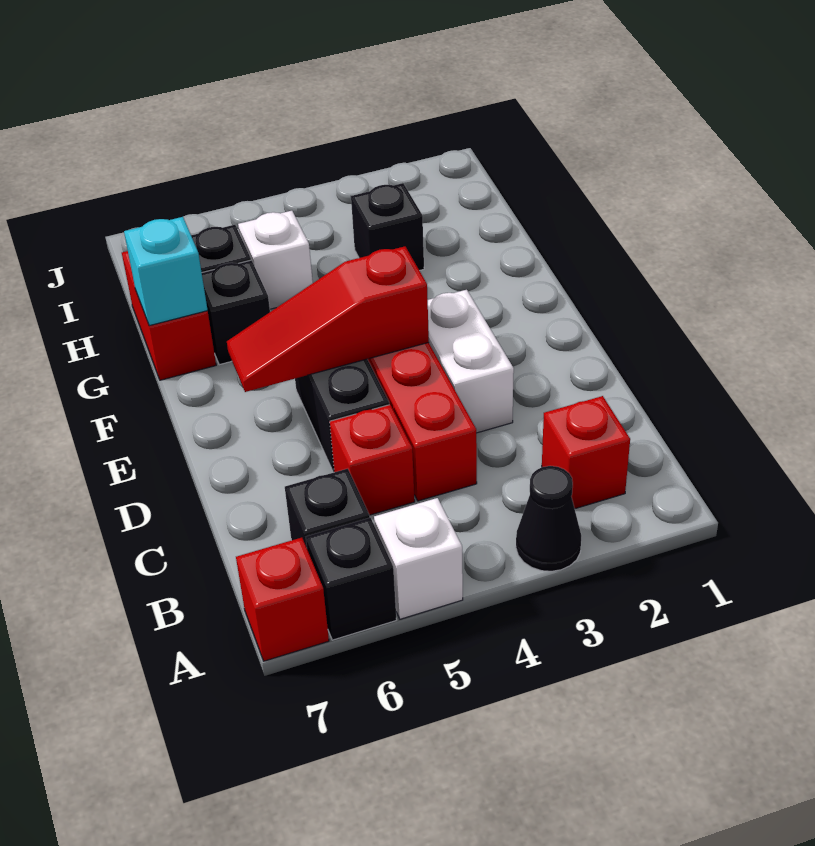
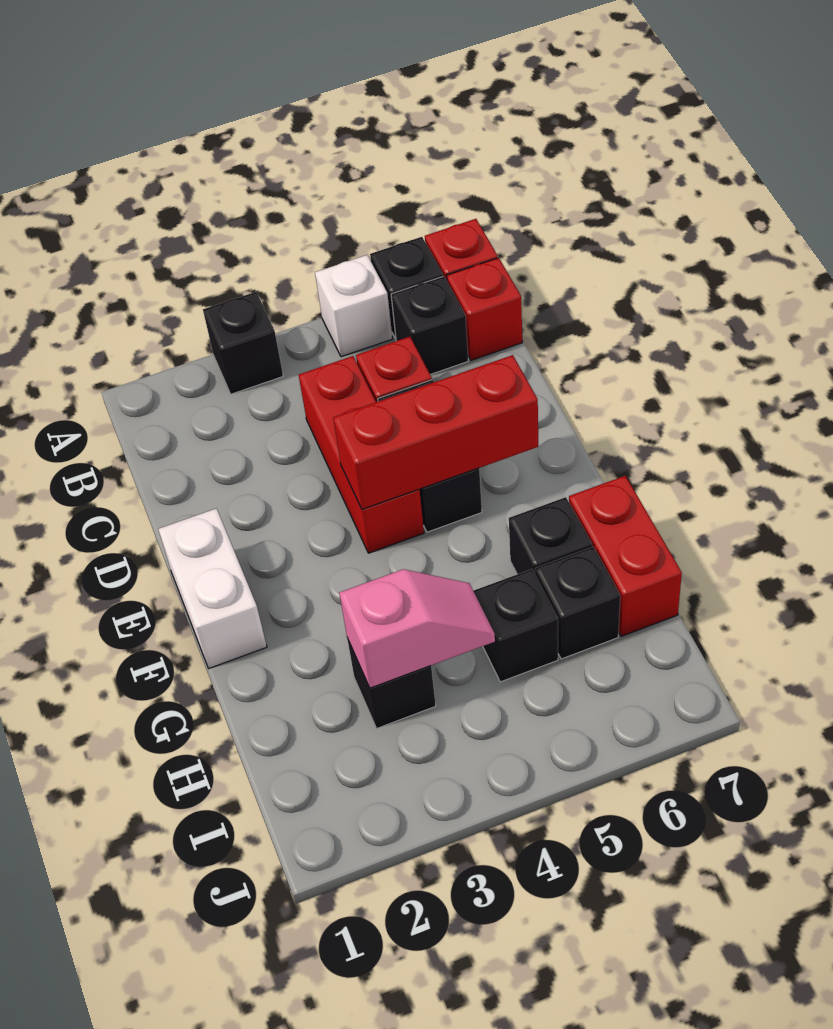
black 1x1 cone [516,466,581,571] -> black 1x1 brick [203,292,283,394]
red 1x1 brick [542,396,630,509] -> red 1x1 brick moved to [447,258,522,360]
white 1x2 brick [428,290,514,433] -> white 1x2 brick moved to [158,508,267,668]
red 1x3 slope [227,246,429,392] -> red 1x3 brick [333,355,538,509]
cyan 1x1 brick [124,217,208,326] -> none
none -> pink 1x2 slope [339,569,495,688]
white 1x1 brick [238,211,313,309] -> black 1x1 brick [473,569,558,682]

